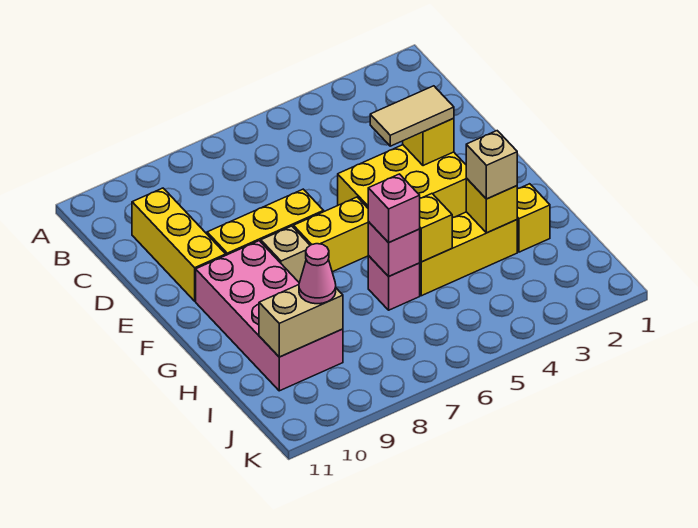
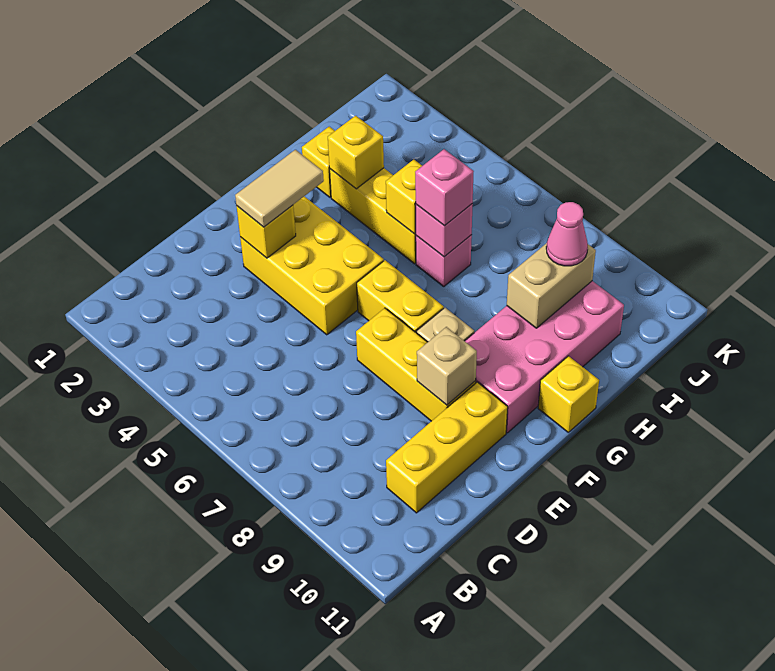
tan 1x2 tile [370,86,454,146] -> tan 1x2 tile turned to [235,150,324,227]
none -> yellow 1x1 brick [538,356,599,432]
tan 1x1 brick [466,131,517,199] -> tan 1x1 brick moved to [417,327,477,405]
tan 1x2 brick [259,285,343,357] -> tan 1x2 brick turned to [507,243,596,328]

